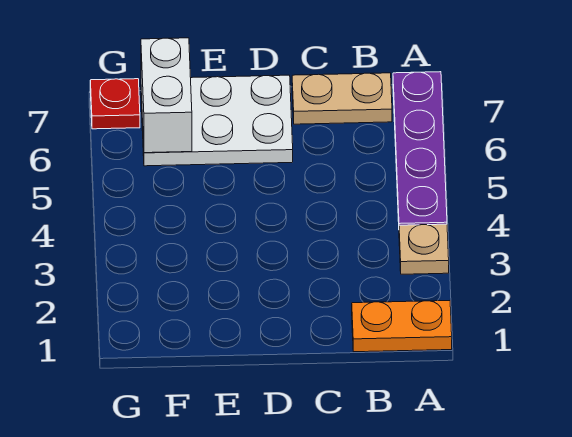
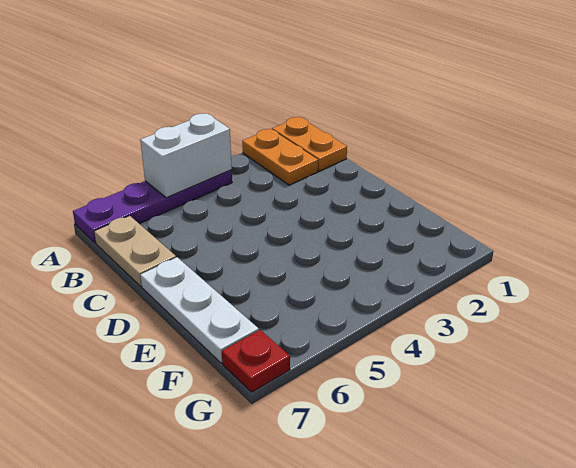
none -> orange 1x2 plate [242,129,318,185]
tan 1x1 plate [399,224,449,274] -> none
white 2x3 plate [141,75,293,166] -> white 1x3 plate [140,257,259,363]
white 1x2 brick [141,38,192,153] -> white 1x2 brick moved to [140,114,232,198]

